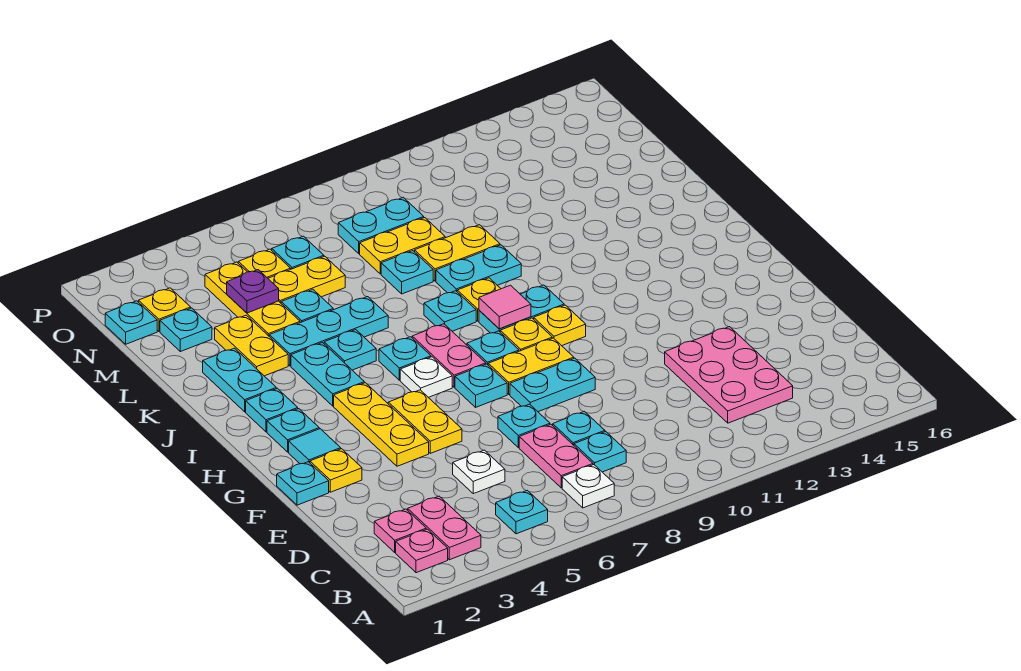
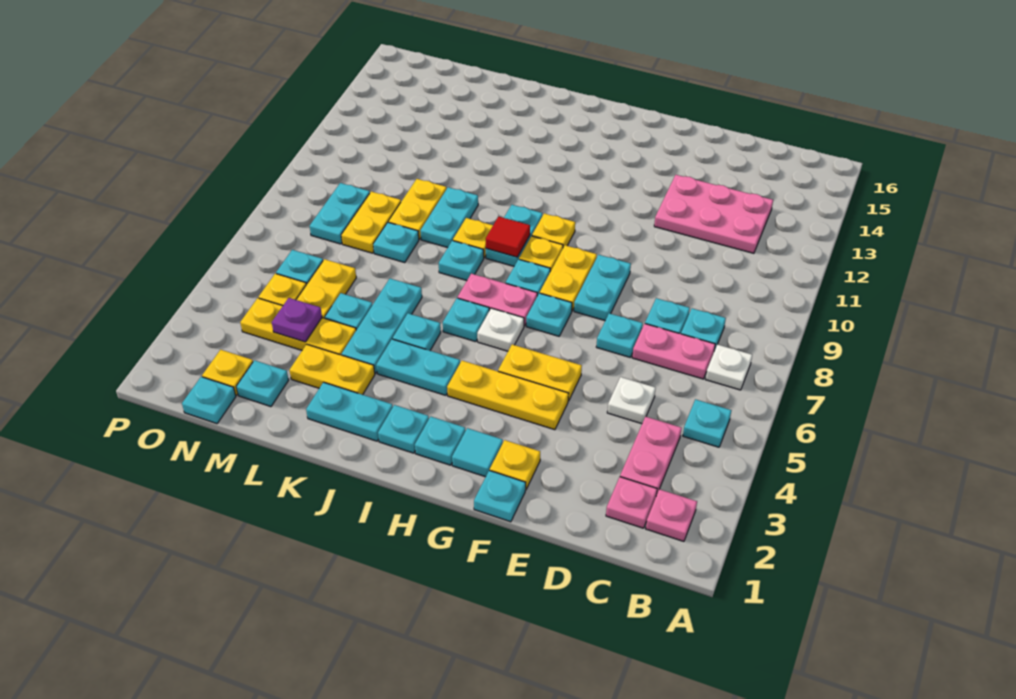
pink 1x2 plate [408,496,481,560] -> pink 1x2 plate turned to [620,417,682,495]
pink 1x1 tile [479,285,531,329] -> red 1x1 tile [486,217,530,257]

